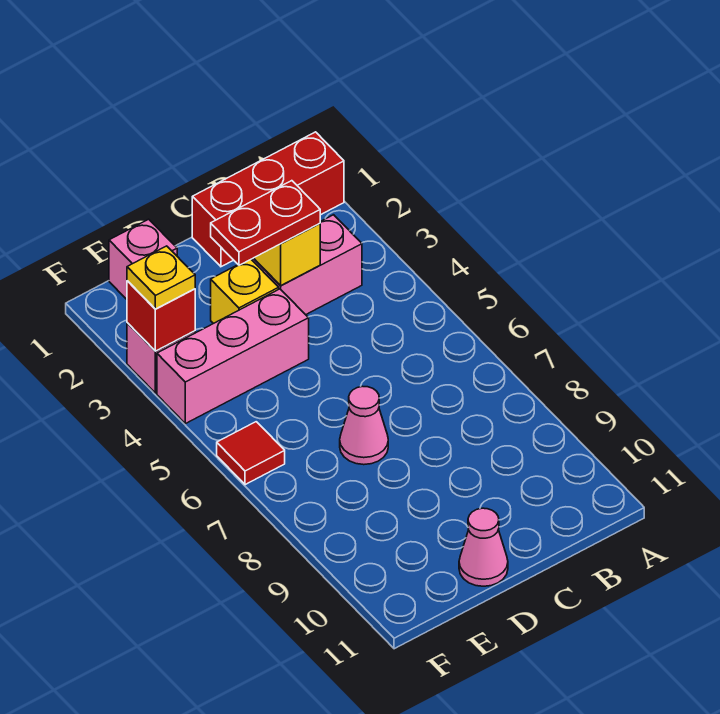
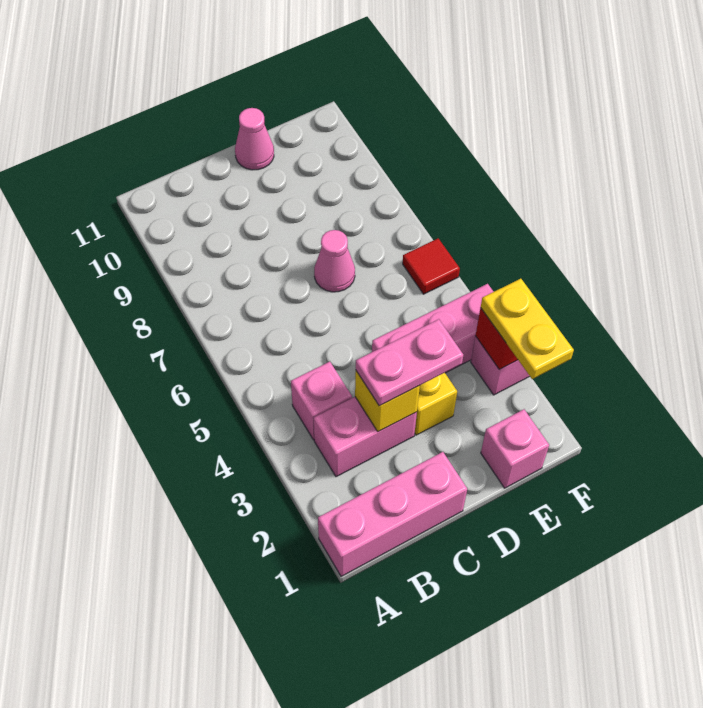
red 1x3 brick [192,132,344,267] -> pink 1x3 brick [318,452,467,576]
none -> pink 1x1 brick [291,362,352,440]
red 1x2 plate [211,181,320,265] -> pink 1x2 plate [356,319,463,406]
yellow 1x1 plate [127,246,195,309] -> yellow 1x2 plate [481,279,574,379]

